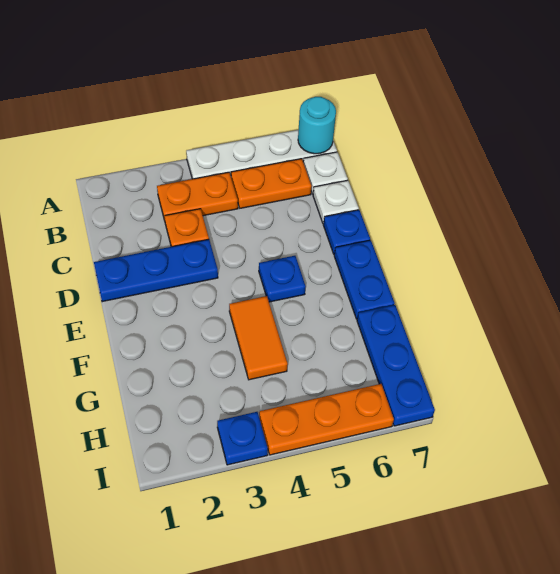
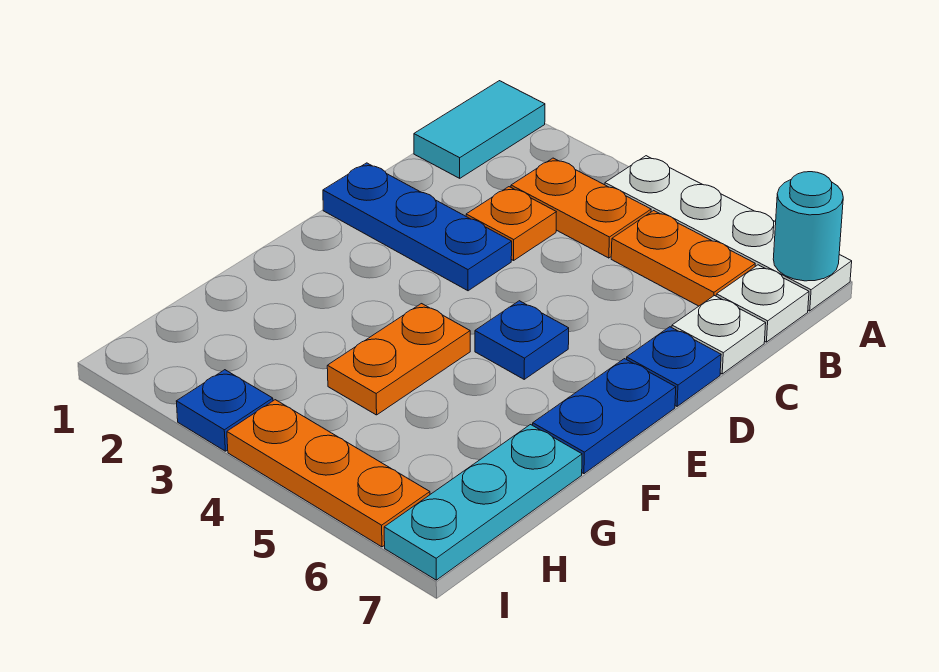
none -> cyan 1x2 tile [414,81,545,178]
orange 1x2 tile [229,296,288,380] -> orange 1x2 plate [327,304,470,415]
blue 1x3 plate [357,305,435,426] -> cyan 1x3 plate [384,425,582,580]

